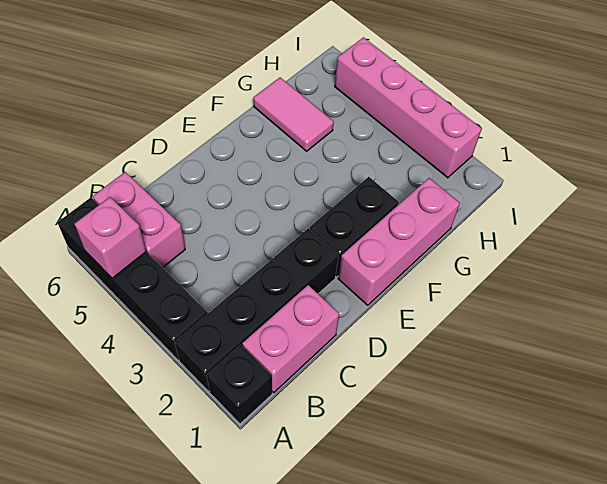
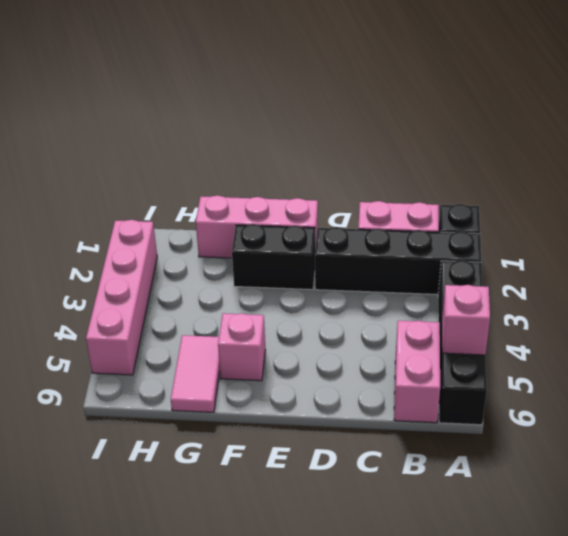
none -> pink 1x1 brick [218,313,266,381]

